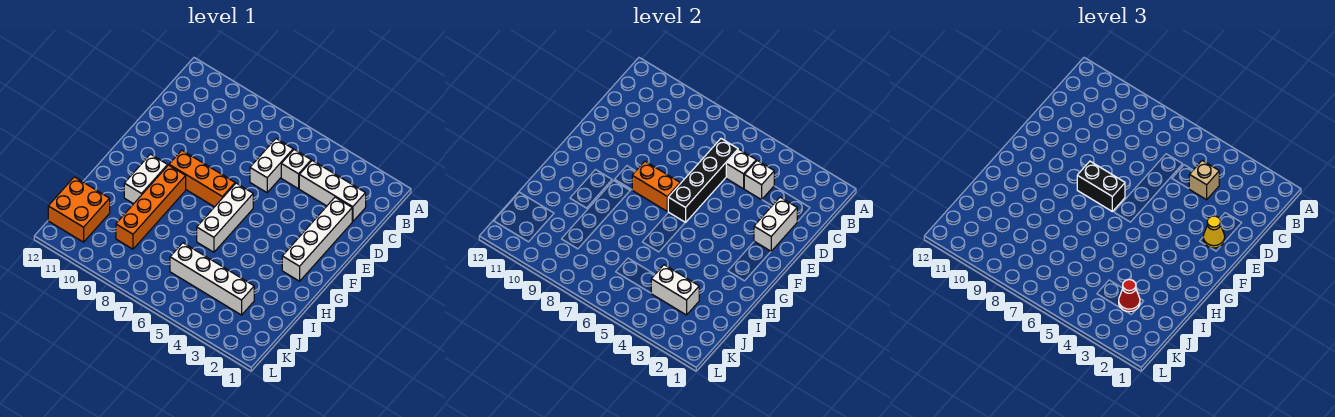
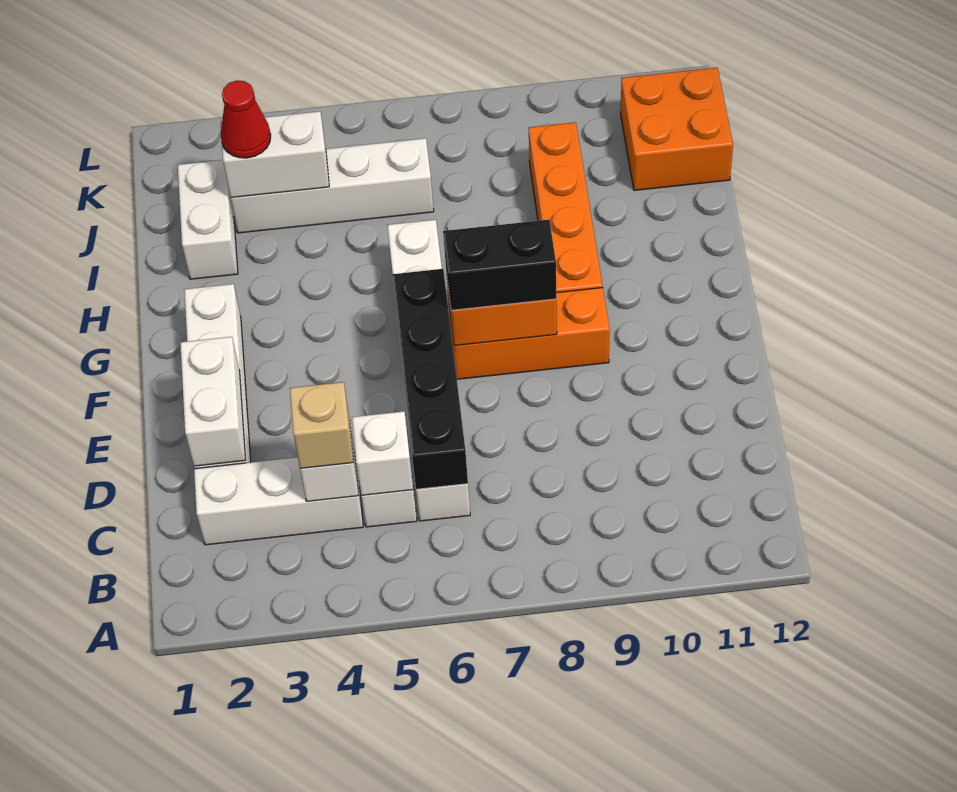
yellow 1x1 cone [1203,216,1225,248] -> none
white 1x2 brick [124,154,168,204] -> white 1x2 brick moved to [178,160,238,279]

